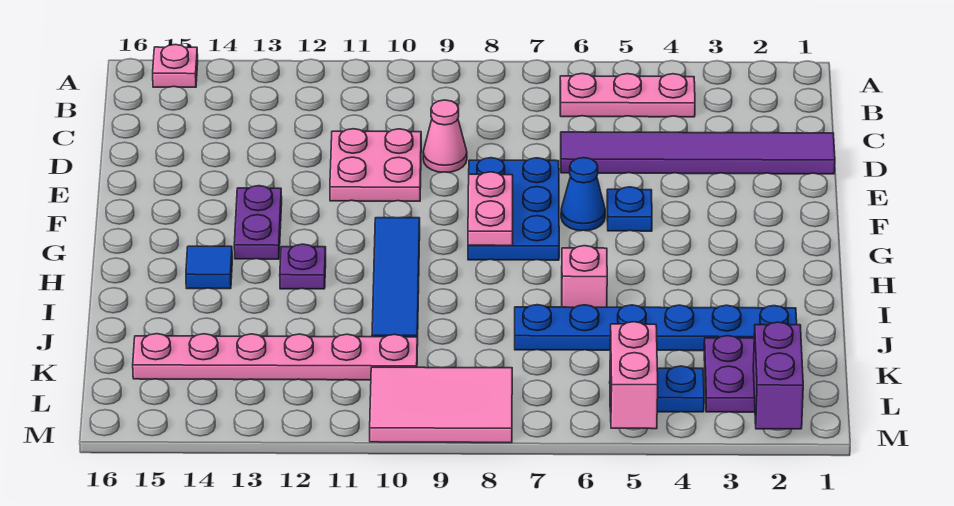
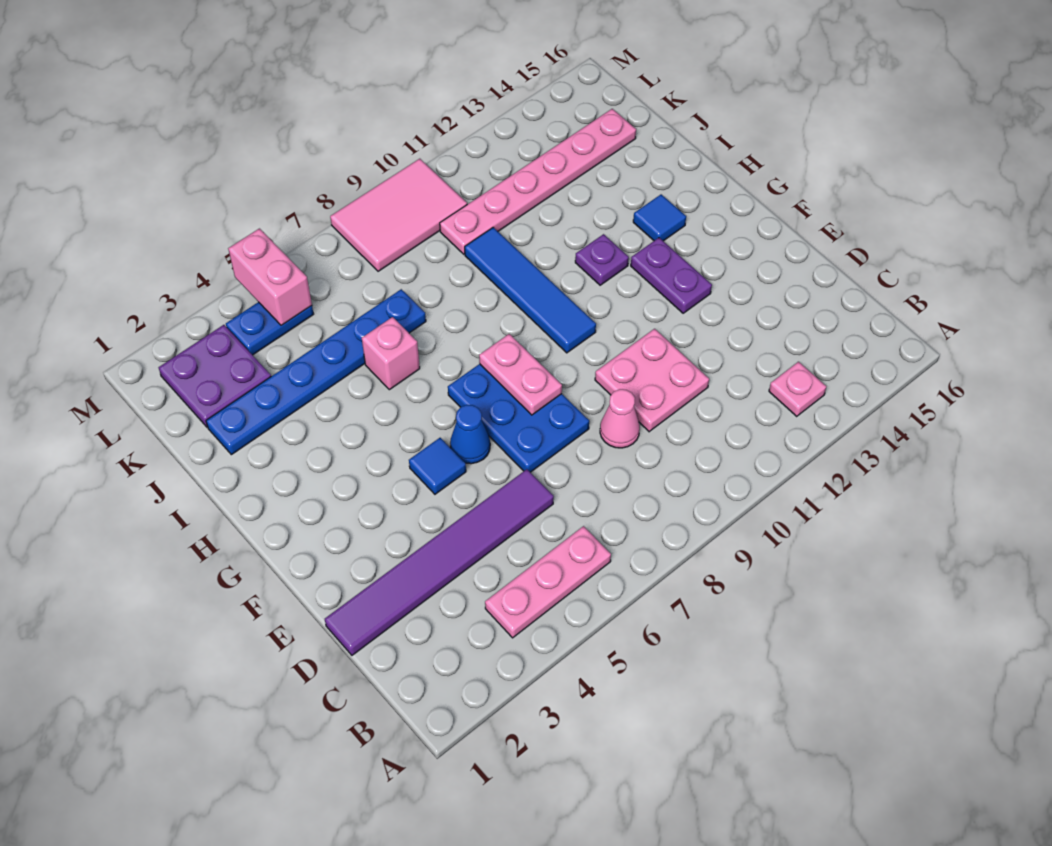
pink 1x1 plate [153,44,198,87] -> pink 1x1 plate moved to [769,362,826,416]
blue 1x1 plate [607,187,652,231] -> blue 1x1 tile [409,438,466,494]
purple 1x2 brick [753,322,803,429] -> none

